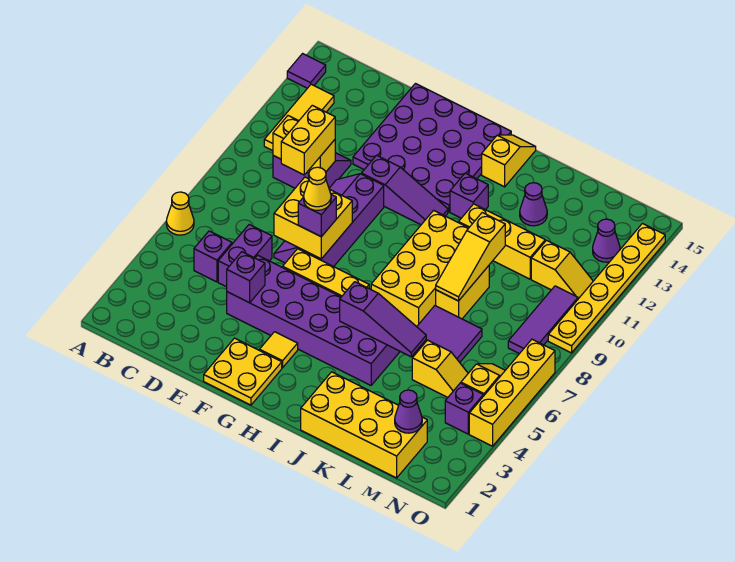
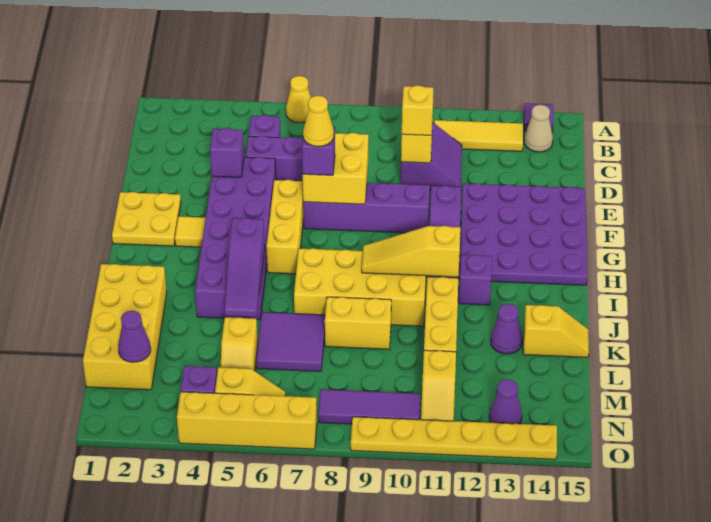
none -> tan 1x1 cone [524,105,553,152]
yellow 1x2 brick [281,105,335,175] -> yellow 1x1 brick [402,85,433,135]
yellow 1x2 slope [482,135,536,187] -> yellow 1x2 slope moved to [523,305,589,357]
yellow 1x3 slope [436,213,505,301] -> yellow 1x3 slope moved to [362,226,460,277]

